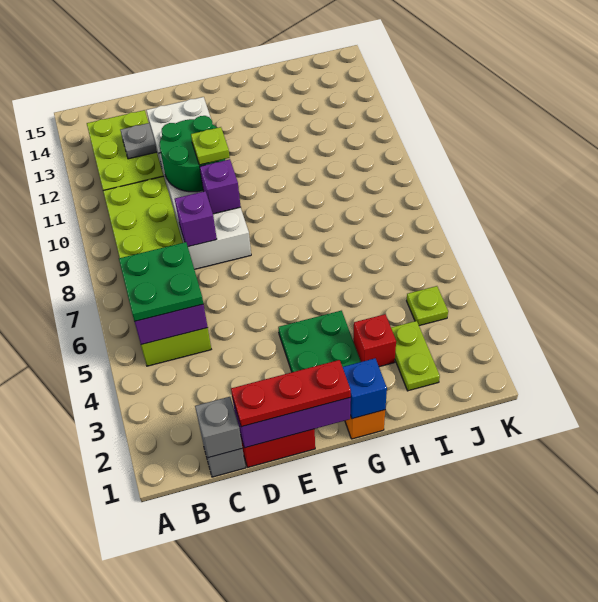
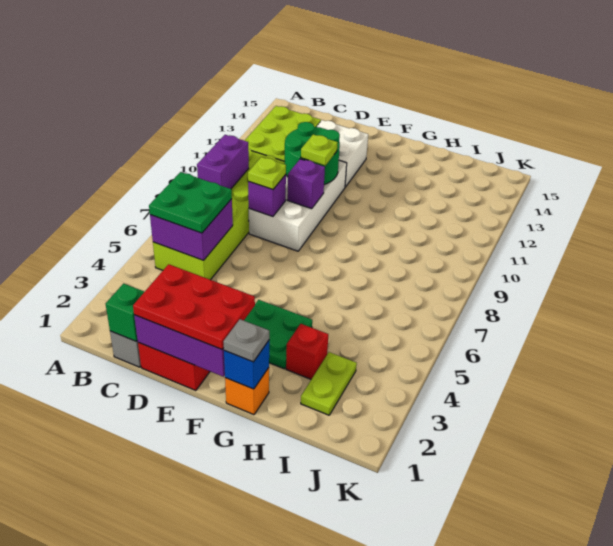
none -> purple 1x2 brick [197,135,249,189]
grey 1x1 brick [195,397,242,458] -> green 1x1 brick [106,284,144,341]
grey 1x1 plate [121,123,157,159] -> grey 1x1 plate moved to [223,319,269,362]
red 1x3 plate [231,360,351,427] -> red 2x3 plate [133,264,255,349]
lime 1x1 plate [407,286,448,326] -> lime 1x1 plate moved to [248,157,286,189]

